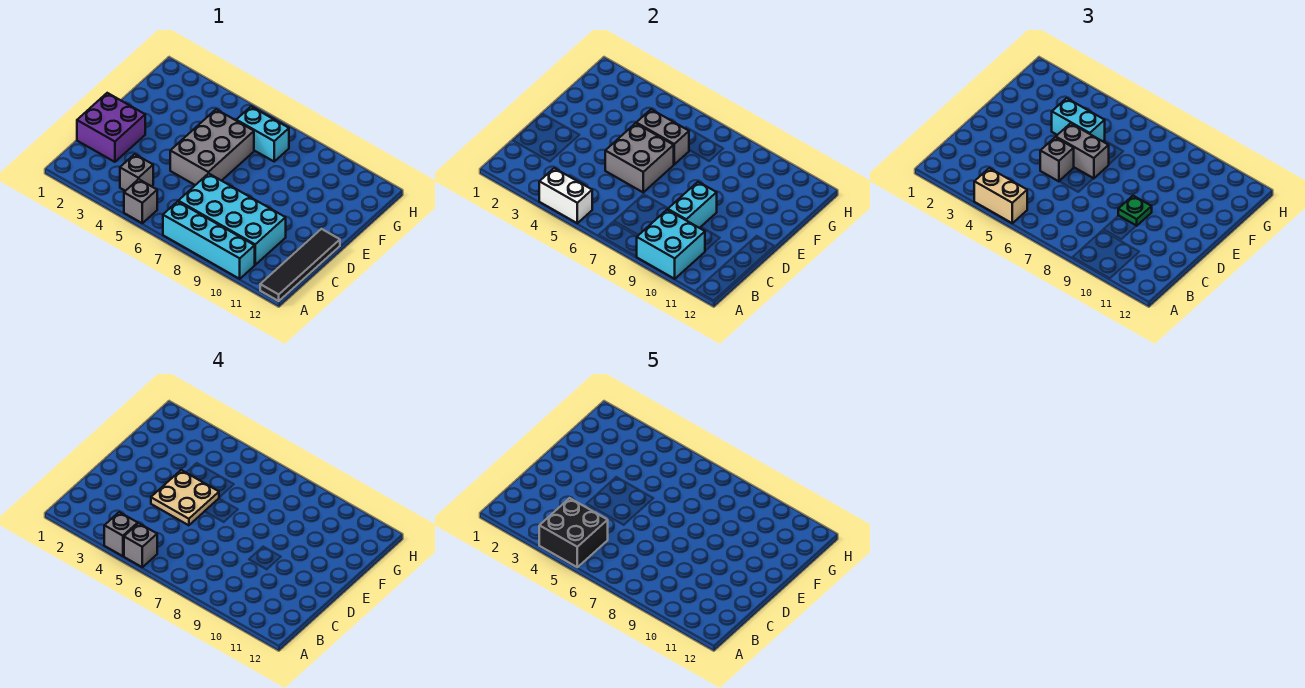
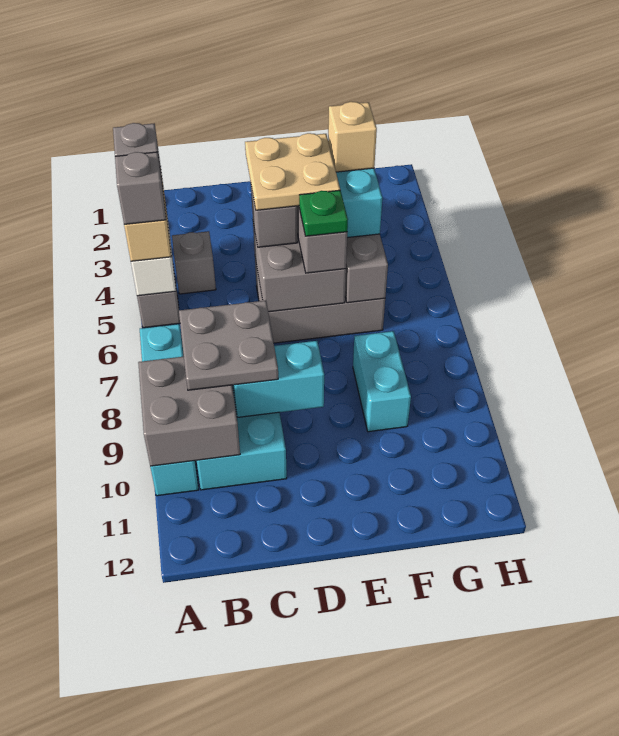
black 2x2 brick [539,498,608,567] -> none
cyan 2x2 brick [637,210,705,279] -> grey 2x2 brick [138,357,240,466]
black 1x4 tile [260,229,340,301] -> none
none -> grey 2x2 plate [179,300,278,390]
purple 2x2 brick [77,93,145,162] -> none
green 1x1 plate [1118,196,1152,226] -> green 1x1 plate moved to [299,190,348,236]
none -> tan 1x1 brick [328,102,377,172]
cyan 1x2 brick [236,107,289,161] -> cyan 1x2 brick moved to [353,331,411,432]

